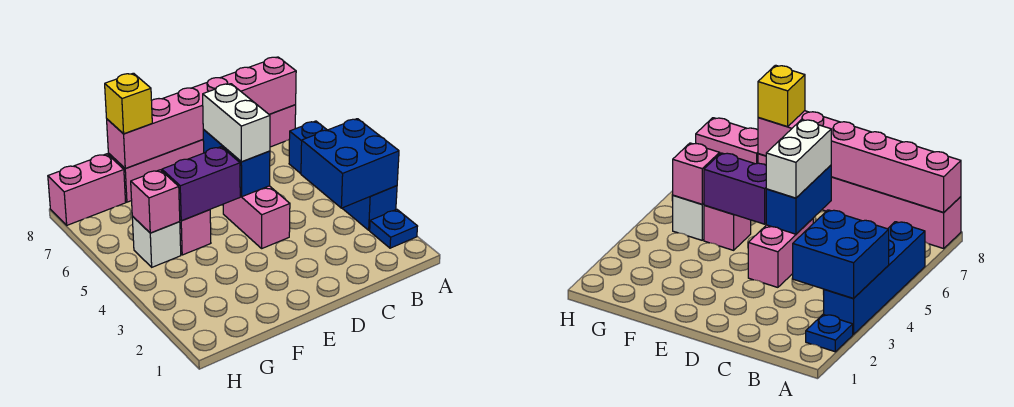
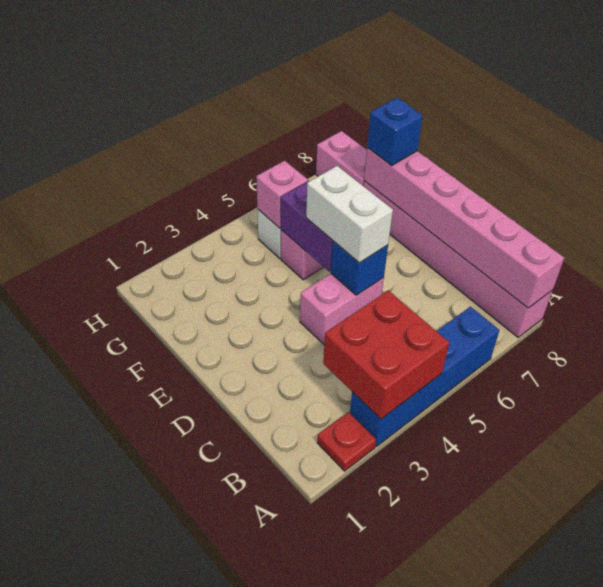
blue 1x1 plate [370,209,418,248] -> red 1x1 plate [317,412,376,471]
blue 2x2 brick [301,119,399,208] -> red 2x2 brick [323,290,449,419]
blue 1x2 brick [203,130,270,197] -> blue 1x1 brick [331,241,388,295]
white 1x2 brick [203,84,270,162] -> white 1x2 brick turned to [306,166,393,263]
yellow 1x1 brick [105,73,152,134] -> blue 1x1 brick [367,98,423,166]

